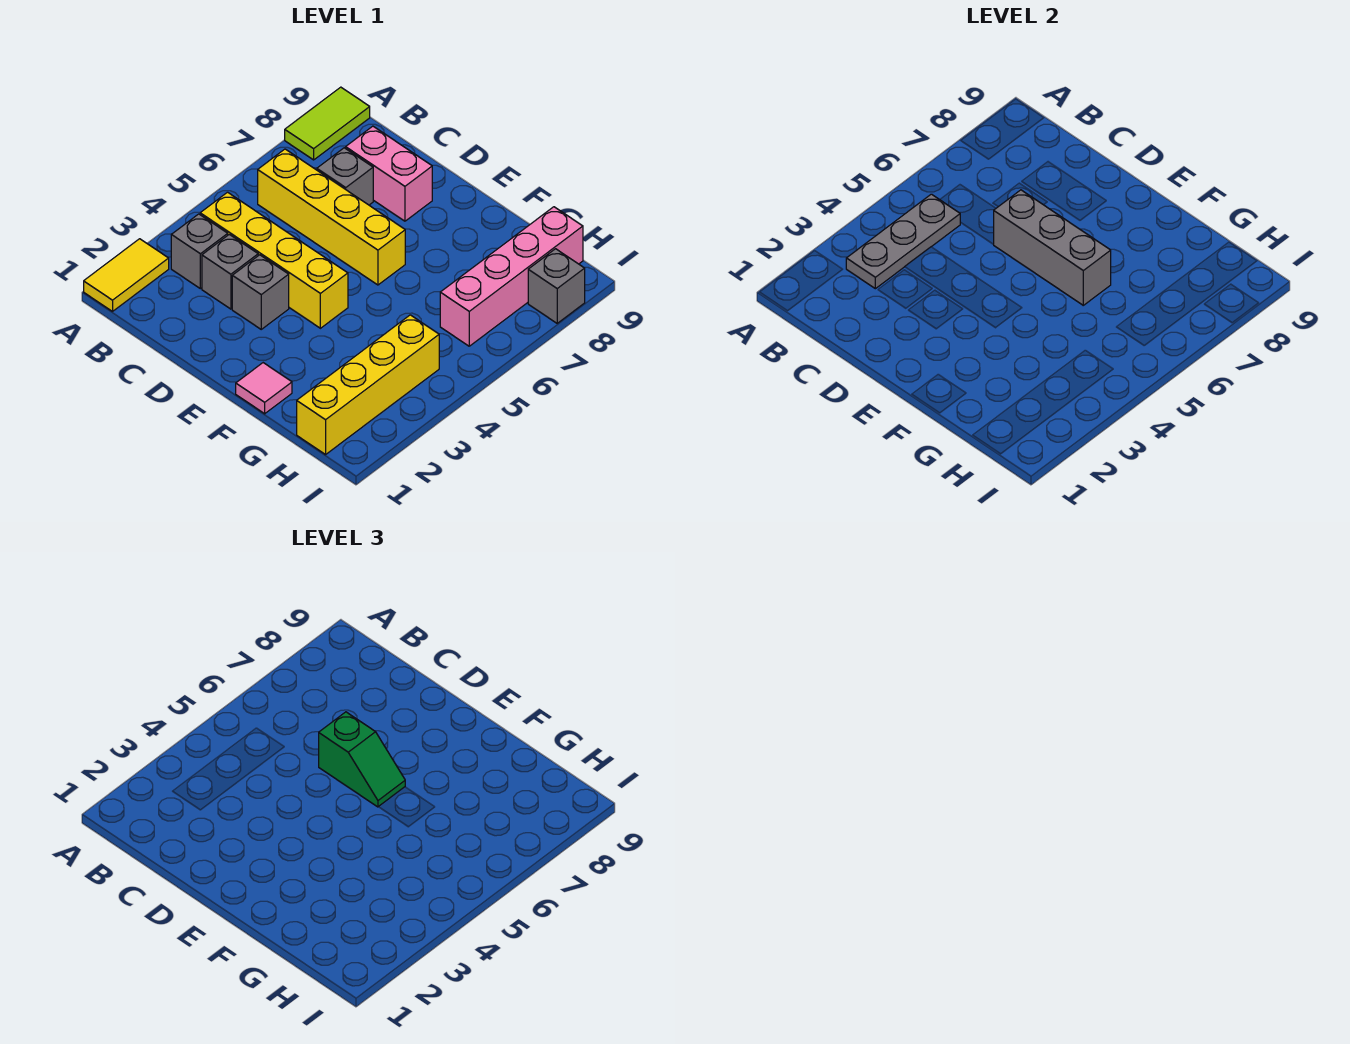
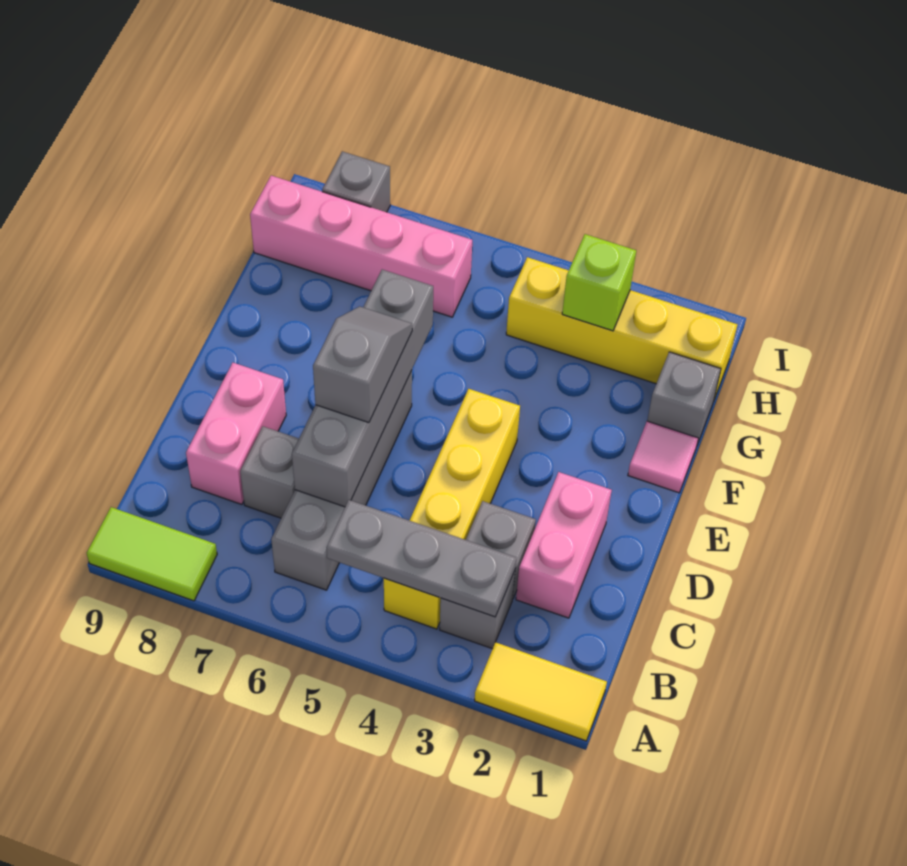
yellow 1x4 brick [258,149,405,285] -> grey 1x4 brick [271,370,412,590]
none -> pink 1x2 brick [516,472,612,618]
grey 1x1 brick [232,255,289,329] -> grey 1x1 brick moved to [647,352,721,445]
grey 1x3 brick [993,190,1111,305] -> grey 1x4 brick [292,270,433,507]
green 1x2 slope [319,712,405,807] -> grey 1x2 slope [313,306,412,423]
none -> lime 1x1 brick [562,234,636,331]

